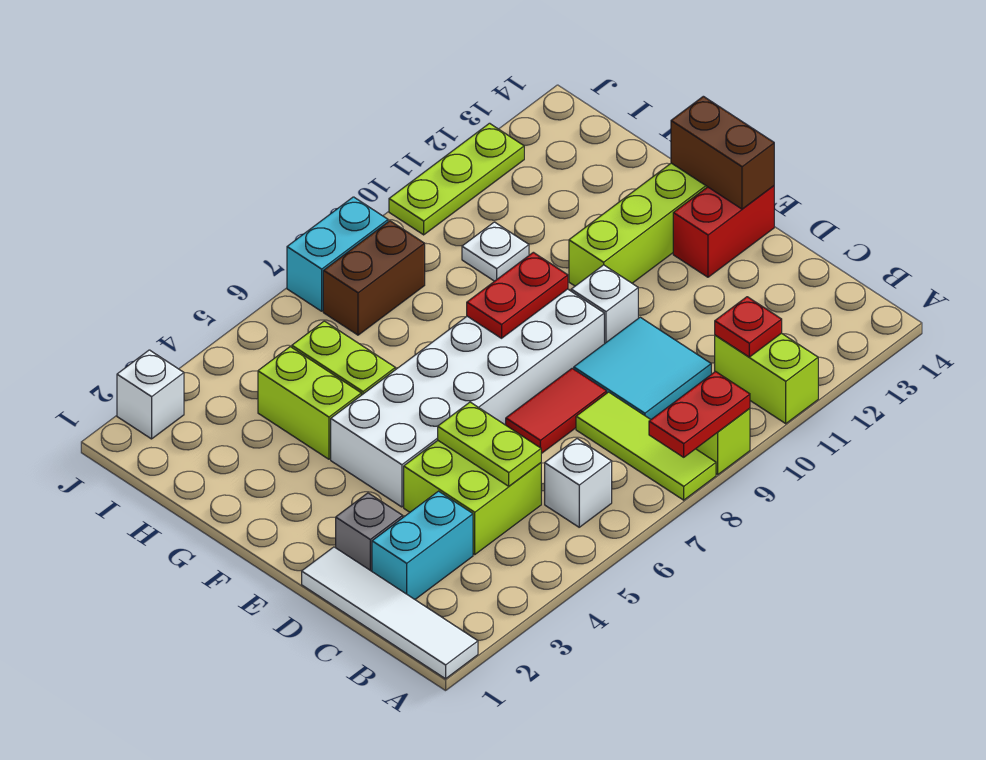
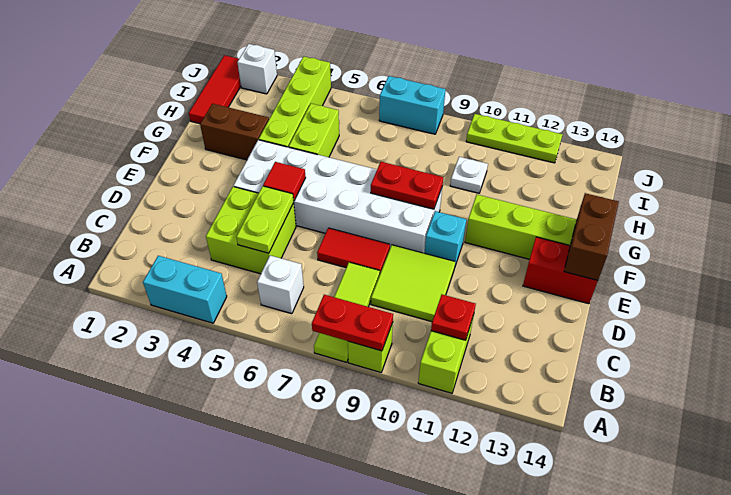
white 1x4 tile [302,547,478,679] -> none
cyan 1x2 brick [372,491,473,599] -> cyan 1x2 brick moved to [143,256,227,323]
cyan 2x2 tile [574,317,711,419] -> lime 2x2 tile [371,245,455,322]
grey 1x1 brick [336,493,403,571] -> none
none -> red 1x1 tile [263,162,306,201]
white 1x1 brick [571,265,638,344] -> cyan 1x1 brick [425,211,466,266]
lime 1x2 brick [258,347,361,459] -> lime 1x4 brick [259,56,331,147]
none -> red 1x3 tile [189,55,241,124]
brown 1x2 brick [323,221,425,335] -> brown 1x2 brick moved to [200,104,269,160]

